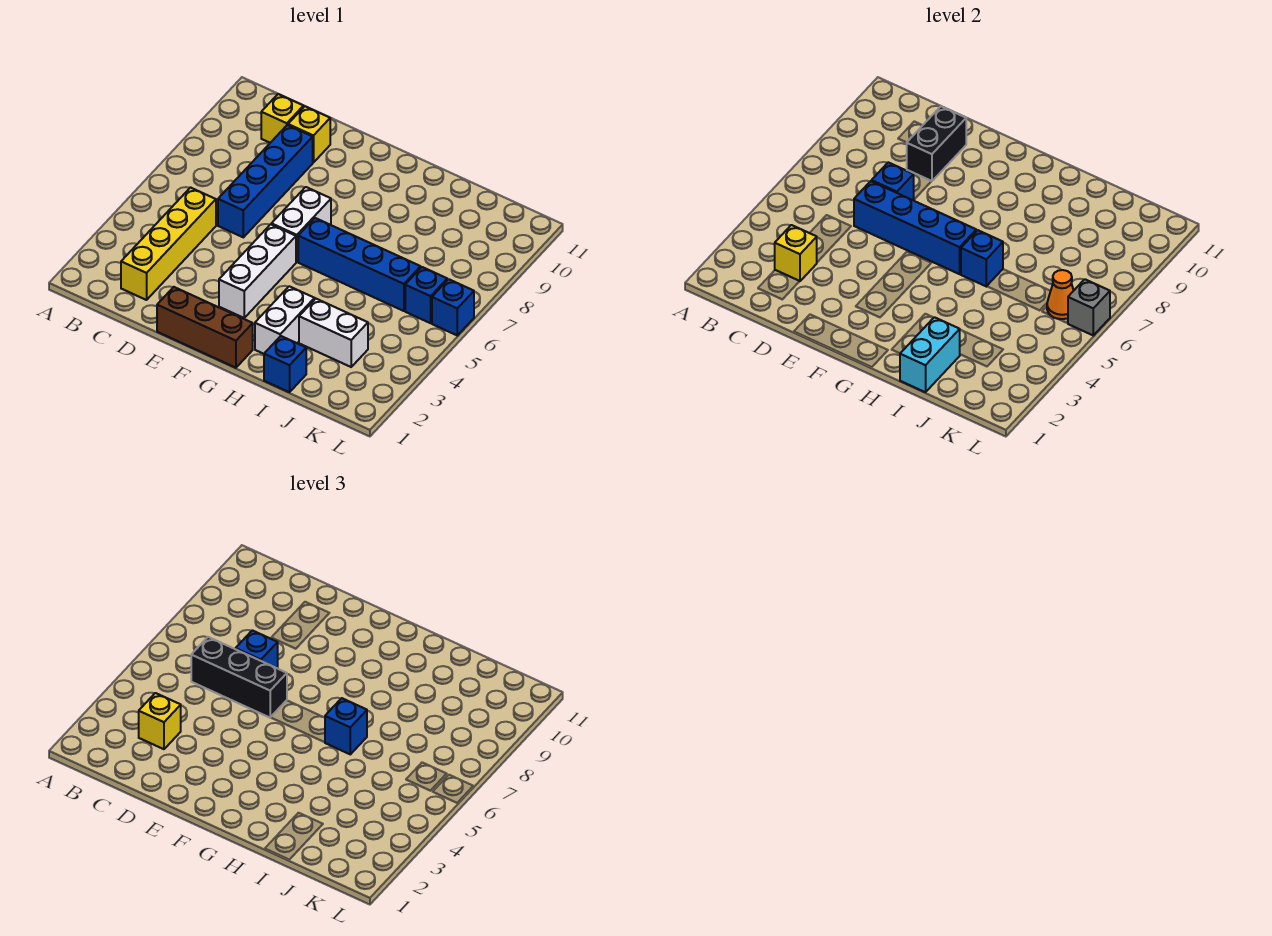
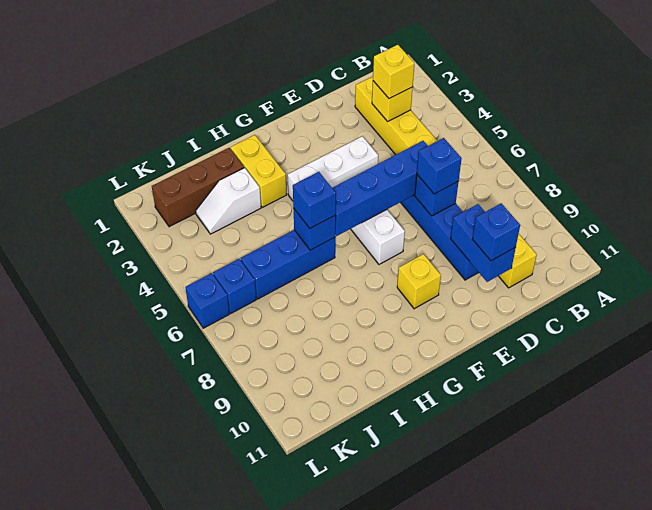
black 1x3 brick [191,637,287,718] -> none
black 1x2 brick [907,106,966,181] -> blue 1x2 brick [451,204,516,282]
yellow 1x1 brick [288,106,330,163] -> yellow 1x1 brick moved to [397,254,441,309]
brown 1x3 brick [157,287,253,368] -> brown 1x3 brick moved to [152,148,244,227]
white 1x3 brick [219,224,296,318] -> white 1x3 brick turned to [288,136,378,201]
blue 1x4 brick [298,218,421,311] -> blue 1x3 brick [241,230,335,299]
white 1x2 brick [255,286,315,354] -> yellow 1x2 brick [231,135,287,207]
blue 1x1 brick [264,336,306,392] -> blue 1x1 brick moved to [473,203,520,261]
cyan 1x2 brick [900,317,960,392] -> none
white 1x2 brick [299,299,368,367] -> white 1x2 slope [196,168,261,234]
orange 1x1 cone [1047,270,1074,319] -> none
grey 1x1 brick [1068,279,1110,335] -> none

